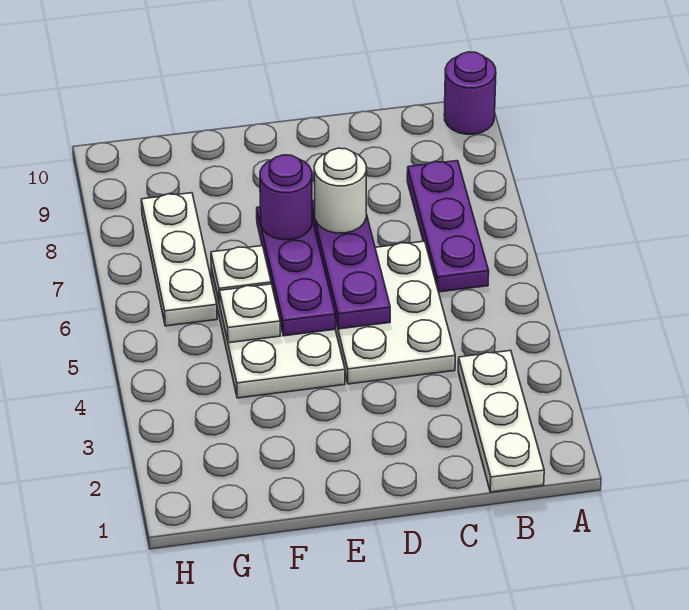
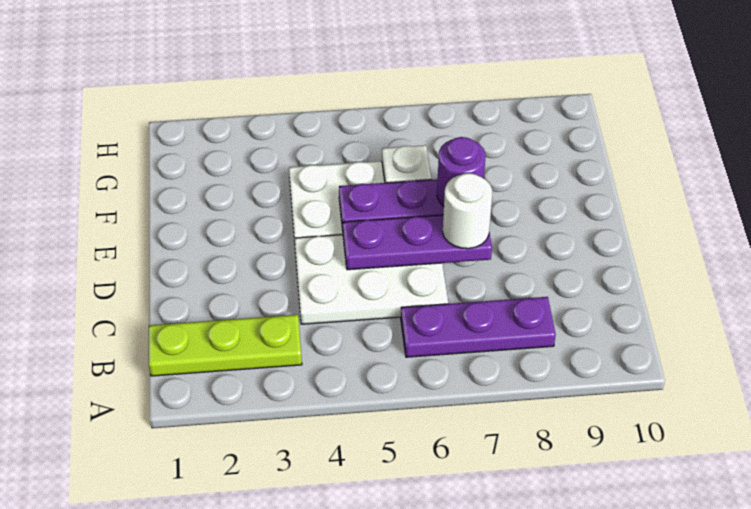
purple 1x1 round brick [444,52,496,134] -> none
white 1x3 plate [458,350,544,492] -> lime 1x3 plate [149,315,302,376]
white 1x1 plate [219,284,280,343] -> none
white 1x3 plate [141,193,217,326] -> none

